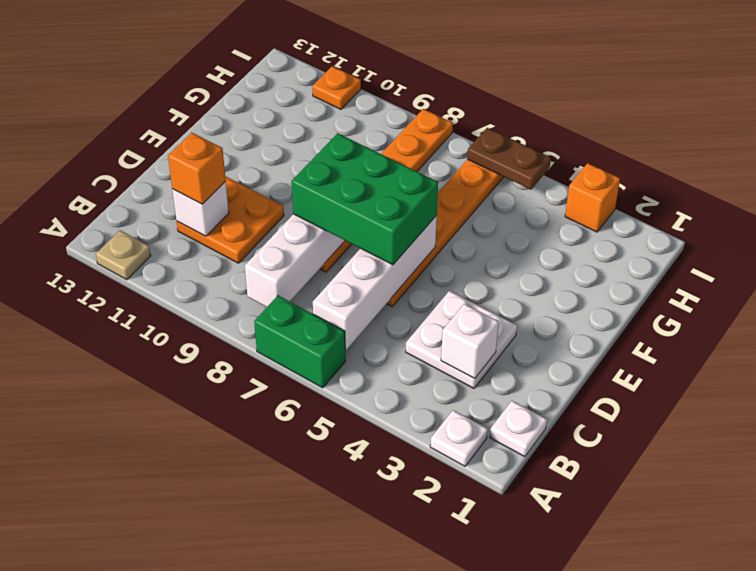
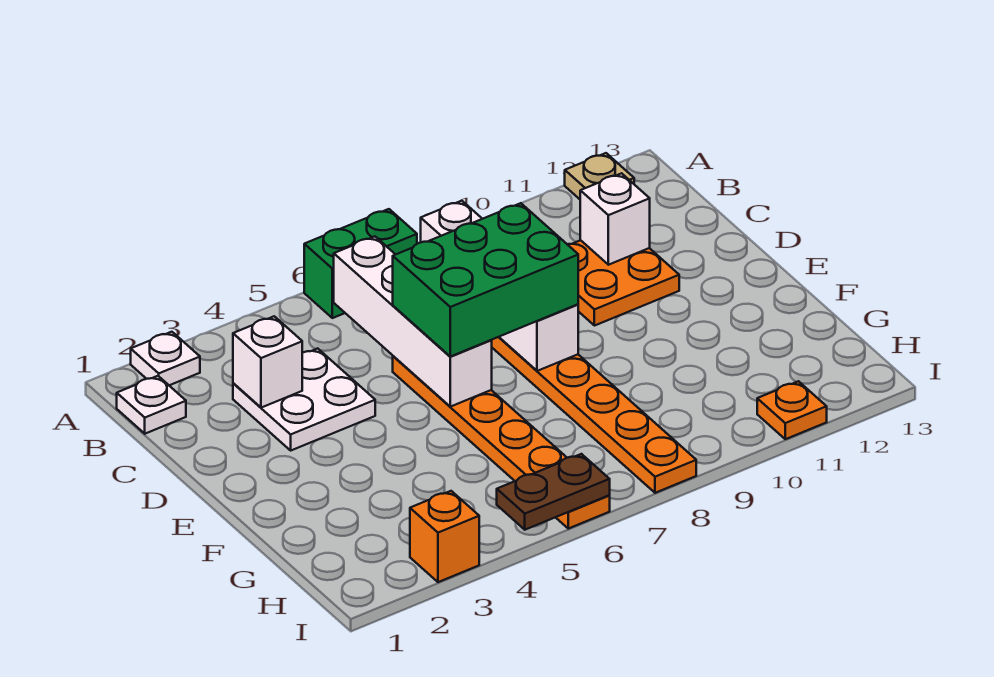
orange 1x1 brick [168,133,226,204] -> none

